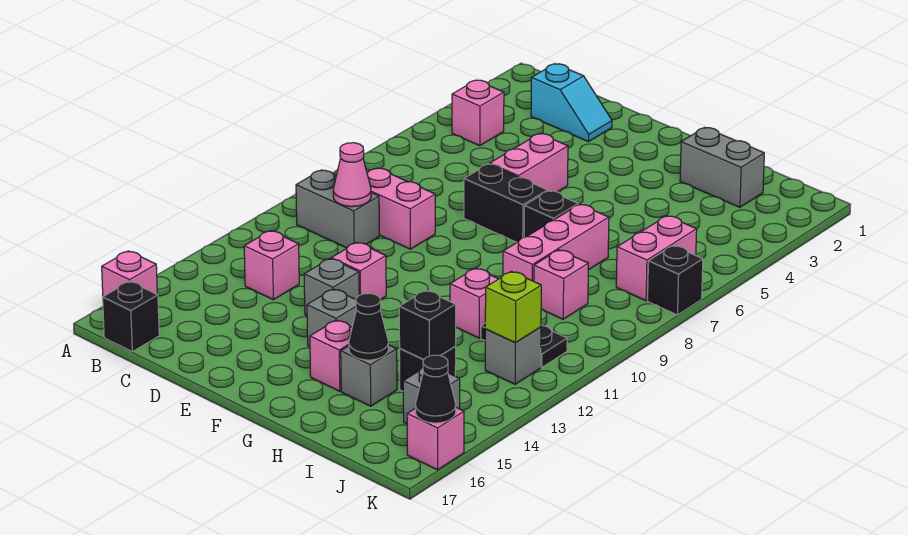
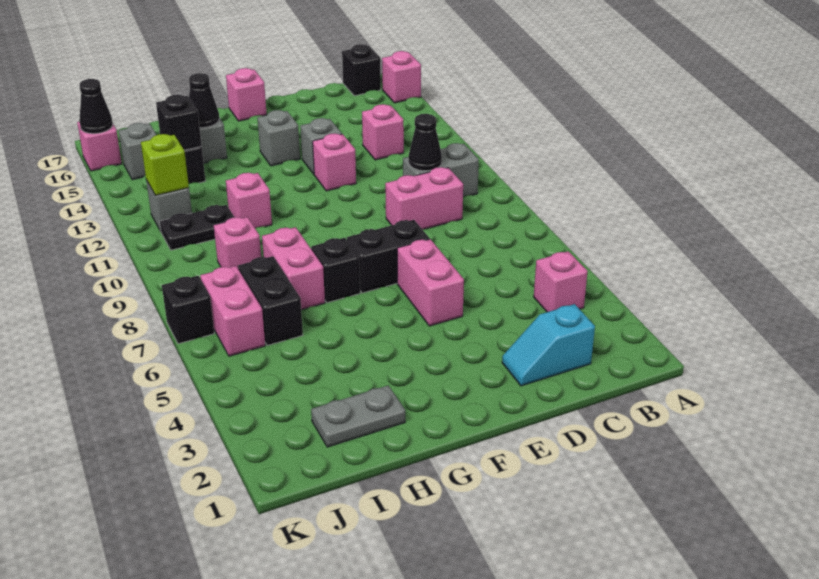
pink 1x1 cone [333,143,371,207] -> black 1x1 cone [409,114,442,171]
pink 1x1 brick [310,320,352,391] -> pink 1x1 brick moved to [226,68,267,121]
grey 1x2 brick [680,128,764,207] -> grey 1x2 plate [311,386,405,447]
pink 1x3 brick [503,204,609,281] -> pink 1x2 brick [262,227,325,310]
none -> black 1x2 brick [238,256,303,345]

